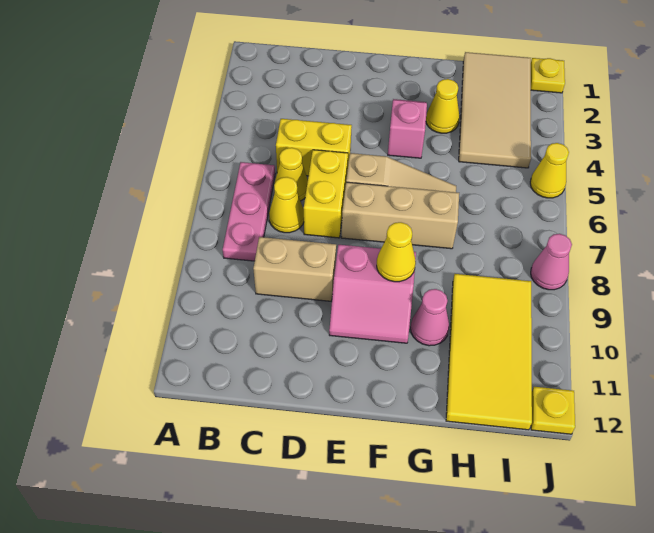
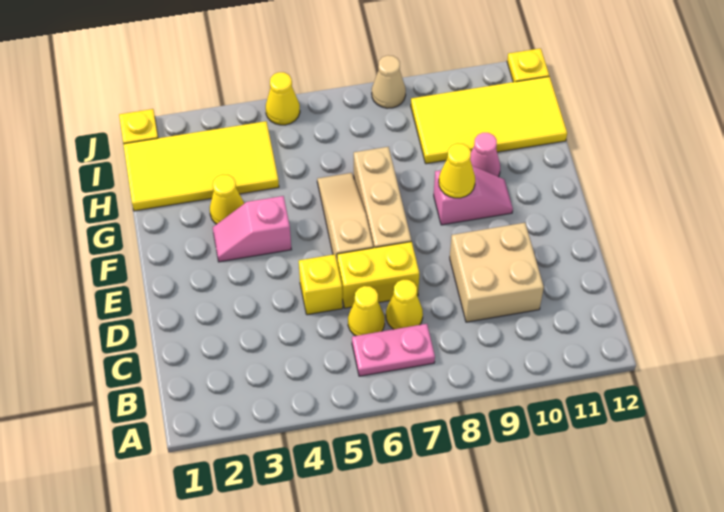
pink 1x3 plate [223,162,275,261] -> pink 1x2 plate [352,324,435,376]
yellow 1x2 brick [276,119,352,176] -> yellow 1x1 brick [299,254,343,315]
tan 1x2 brick [253,237,336,301] -> tan 2x2 brick [450,223,544,322]
pink 2x2 slope [329,245,416,343] -> pink 1x2 slope [434,166,513,225]
tan 2x4 tile [459,52,531,168] -> yellow 2x4 tile [123,121,279,211]
pink 1x1 cone [531,234,572,290] -> tan 1x1 cone [372,55,406,108]

